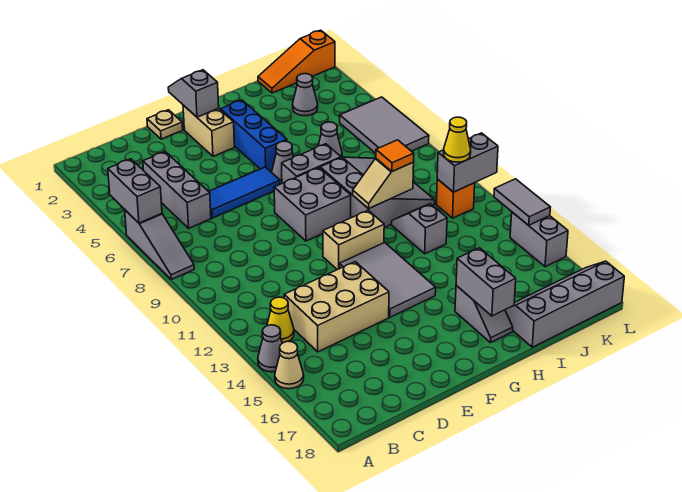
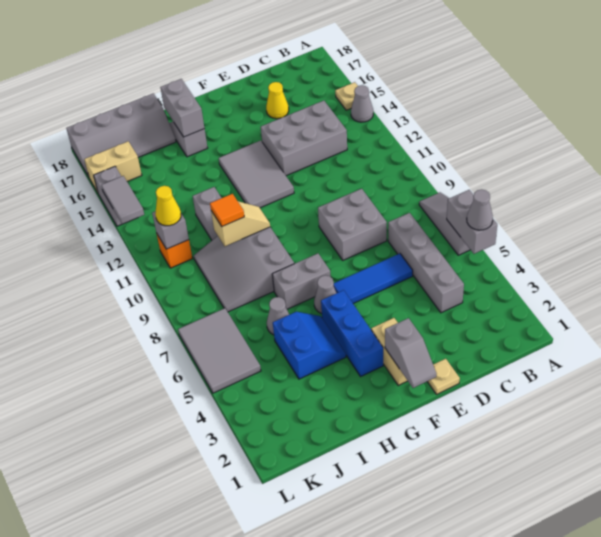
tan 1x1 cone [275,341,304,389] -> tan 1x1 plate [335,82,358,110]
yellow 1x1 cone [267,297,294,343] -> yellow 1x1 cone moved to [266,82,289,119]
grey 1x3 brick [143,152,211,228] -> grey 1x4 brick [388,213,464,313]
tan 2x3 brick [284,262,389,352] -> grey 2x3 brick [261,101,347,176]
grey 2x2 brick [274,168,351,241] -> grey 2x2 brick moved to [318,189,387,260]
tan 1x2 brick [323,210,384,270] -> tan 1x2 brick moved to [84,141,142,192]
none -> blue 2x2 slope [273,312,346,379]
orange 1x3 slope [258,30,335,93] -> none
grey 1x1 cone [293,74,318,116] -> grey 1x1 cone moved to [467,190,493,230]
grey 1x2 brick [437,133,498,192] -> grey 1x1 brick [152,211,189,249]

